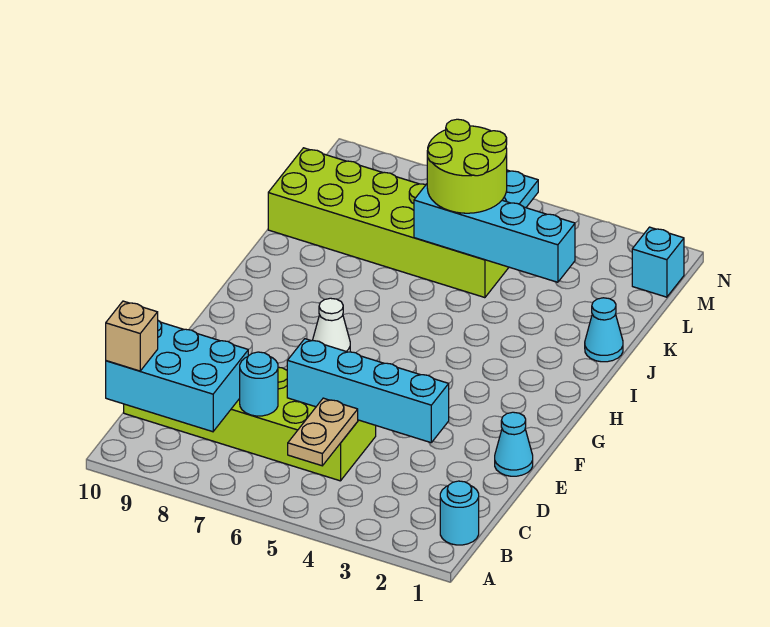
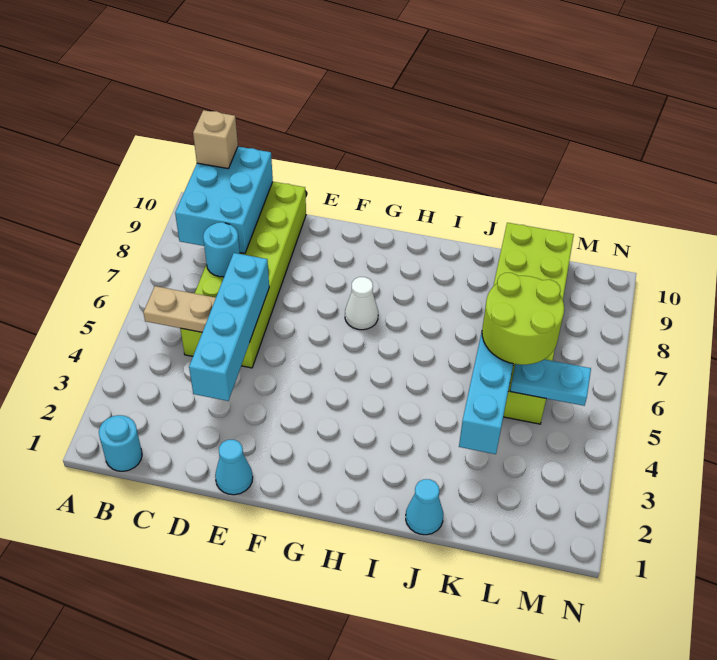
cyan 1x1 brick [632,227,684,297] -> none

